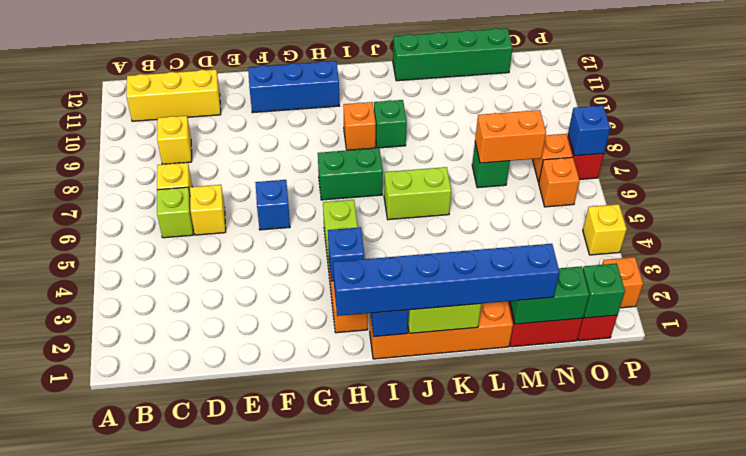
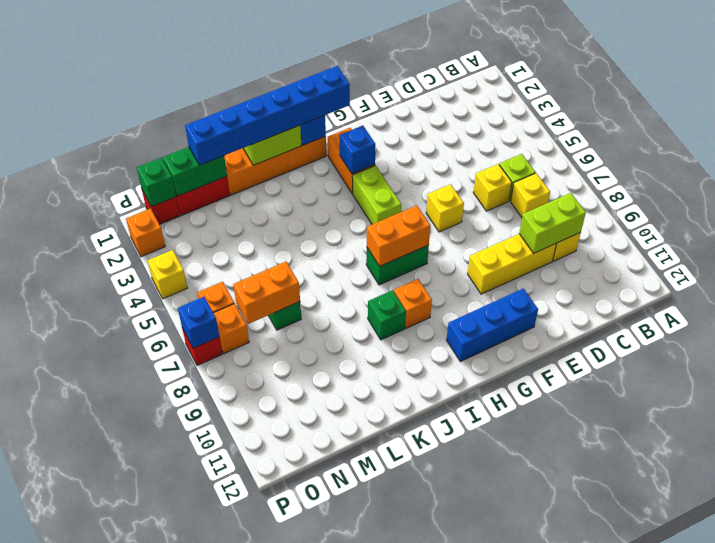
yellow 1x3 brick [126,70,221,121] -> yellow 1x3 brick moved to [468,234,557,294]
blue 1x1 brick [255,180,290,230] -> yellow 1x1 brick [426,184,464,232]
none -> orange 1x2 brick [367,205,430,267]
lime 1x2 brick [384,167,451,220] -> lime 1x2 brick moved to [519,193,586,253]
green 1x4 brick [393,28,513,81] -> none

